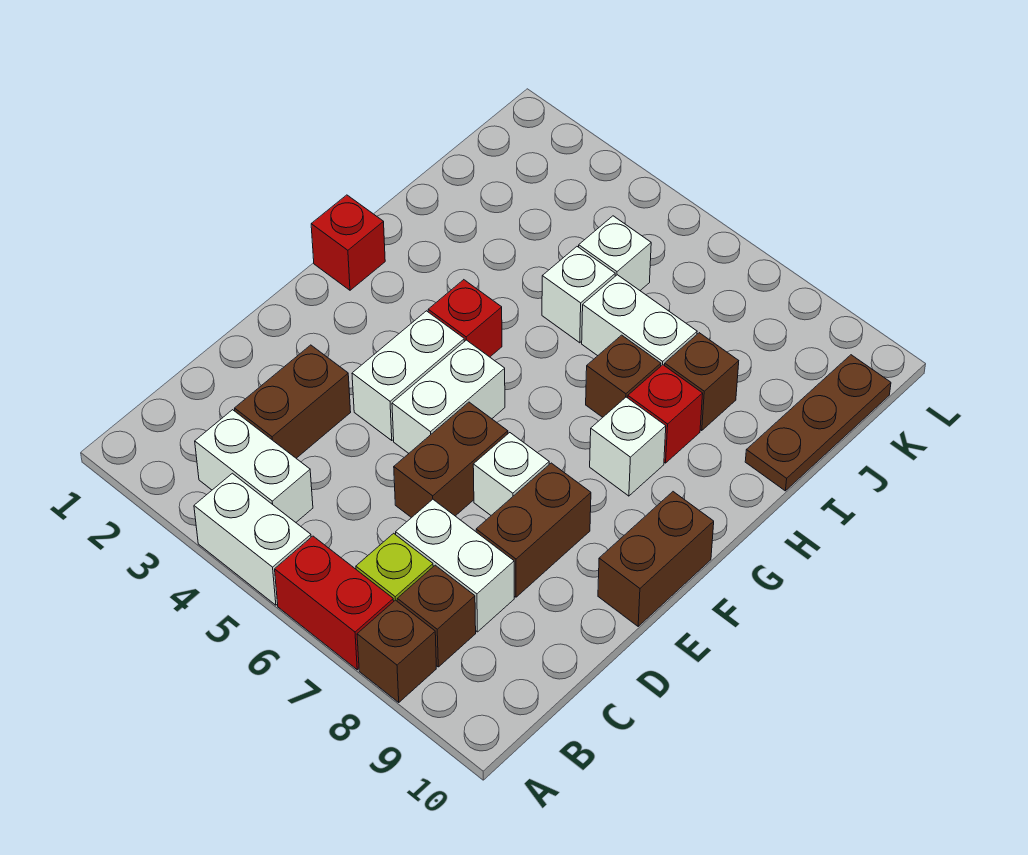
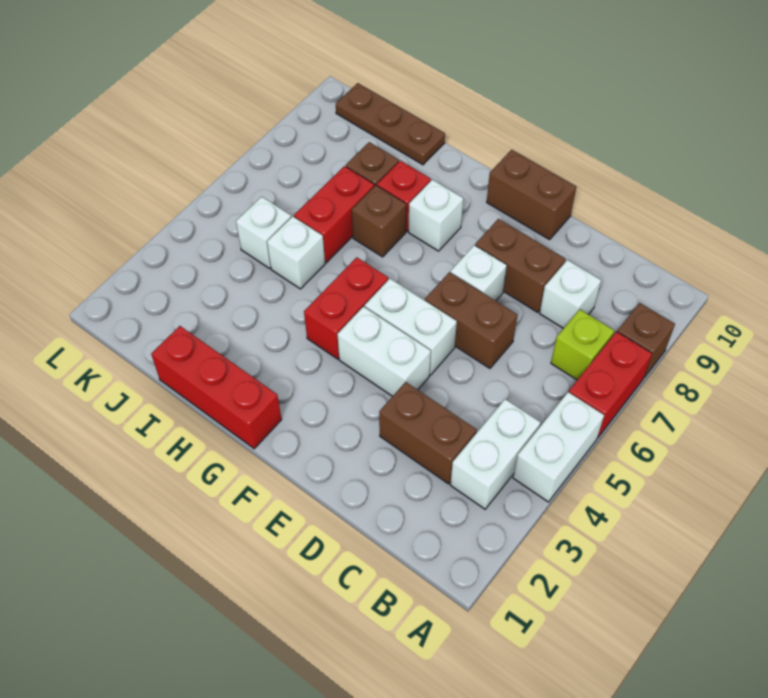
brown 1x1 brick [397,565,476,667] -> none
white 1x2 brick [396,499,514,632] -> white 1x1 brick [540,260,601,328]
red 1x1 brick [311,195,385,290] -> red 1x3 brick [151,326,282,449]
red 1x1 brick [428,280,502,357] -> red 1x2 brick [304,257,388,359]
white 1x2 brick [582,275,697,366] -> red 1x2 brick [294,166,374,263]

